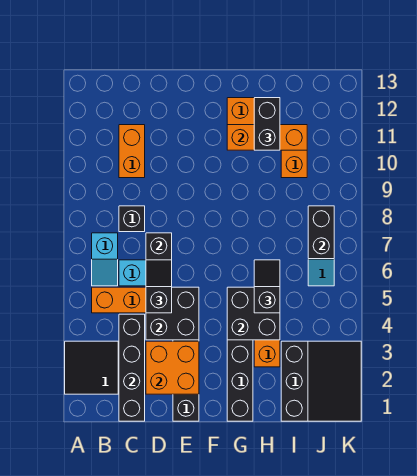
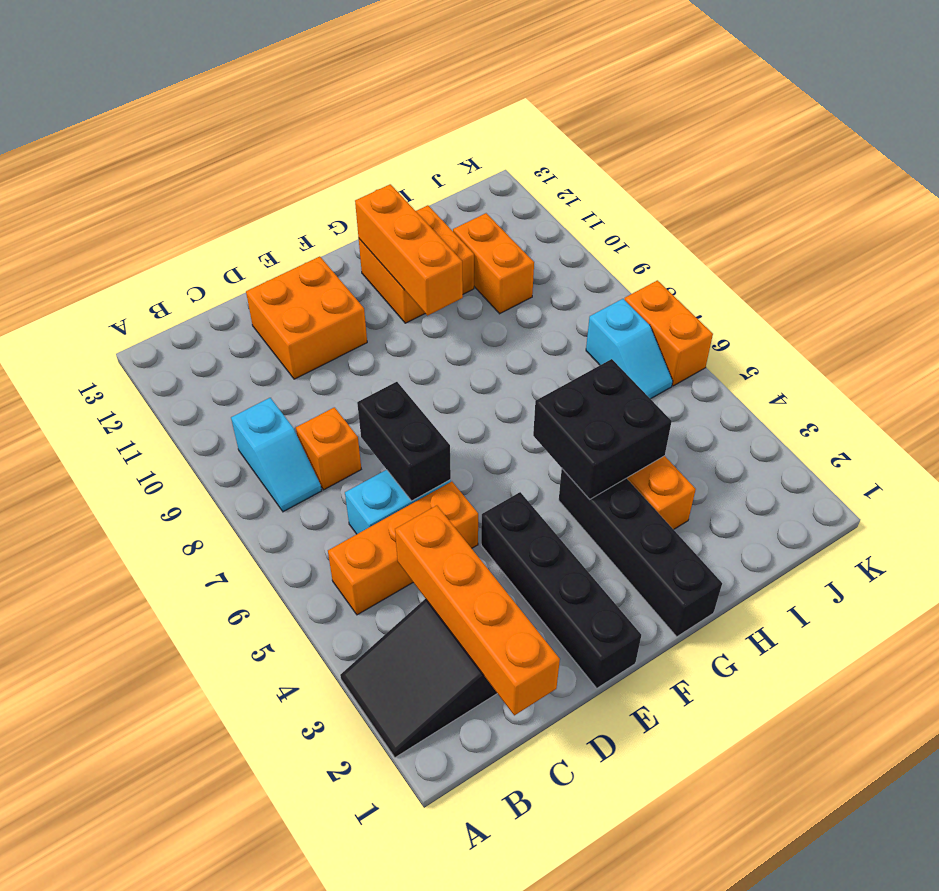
cyan 1x2 slope [92,233,118,286] -> cyan 1x2 slope moved to [231,398,322,512]
black 1x4 brick [119,314,145,421] -> orange 1x4 brick [395,506,560,715]
black 1x1 brick [119,206,145,232] -> orange 1x1 brick [296,407,361,490]
orange 1x2 brick [119,125,145,178] -> orange 1x2 brick moved to [624,280,713,386]
orange 2x2 brick [146,341,199,394] -> orange 2x2 brick moved to [246,257,367,379]
black 2x2 brick [146,287,199,340] -> none
black 1x2 slope [146,260,172,313] -> none
orange 1x3 brick [227,125,307,150] -> orange 1x3 brick turned to [355,184,463,316]
black 1x2 slope [254,260,280,313] -> none
black 1x2 brick [254,98,280,150] -> none
black 3x3 slope [281,341,361,421] -> none
black 1x2 brick [308,206,334,259] -> none

